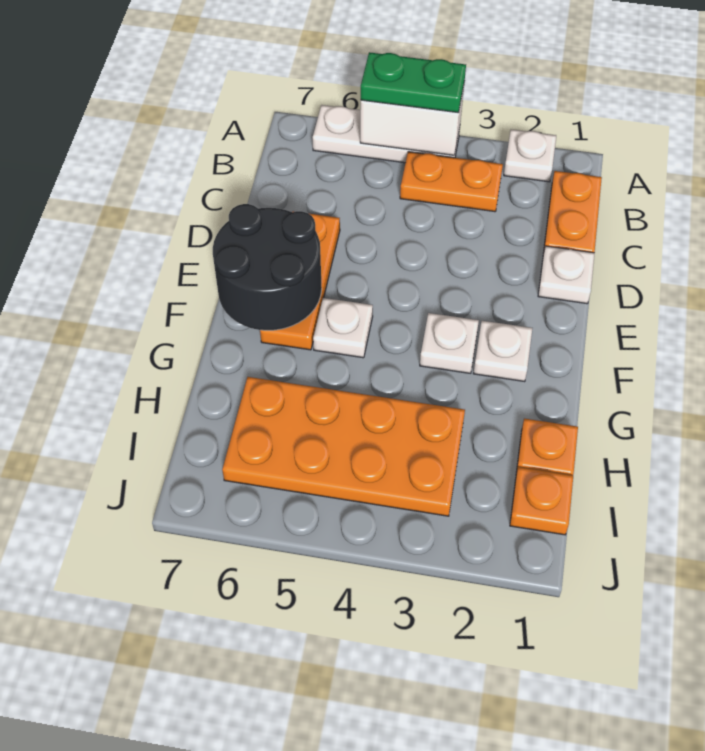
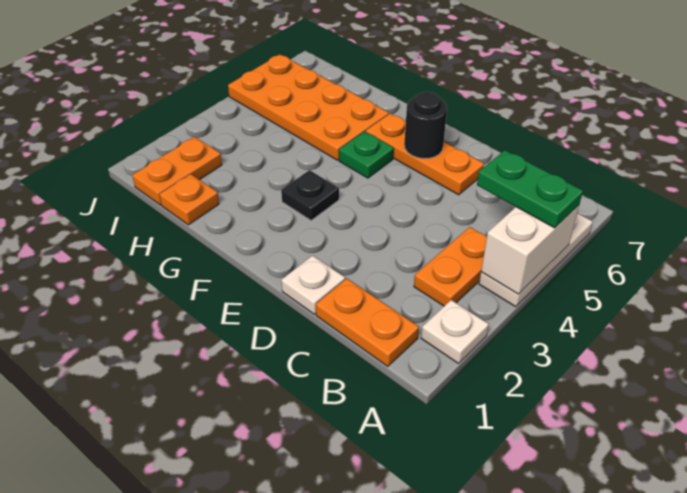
green 1x2 plate [361,52,466,113] -> green 1x2 plate turned to [477,150,583,228]
black 2x2 round brick [213,204,322,330] -> black 1x1 round brick [404,92,447,159]
white 1x1 plate [473,321,532,382] -> none
white 1x1 plate [420,313,479,373] -> black 1x1 plate [281,170,339,220]
white 1x1 plate [313,298,373,358] -> green 1x1 plate [339,131,394,178]
orange 2x4 plate [222,377,465,516] -> orange 2x4 plate turned to [228,54,389,160]
orange 1x1 plate [510,467,573,535] -> orange 1x2 plate [132,137,222,205]

